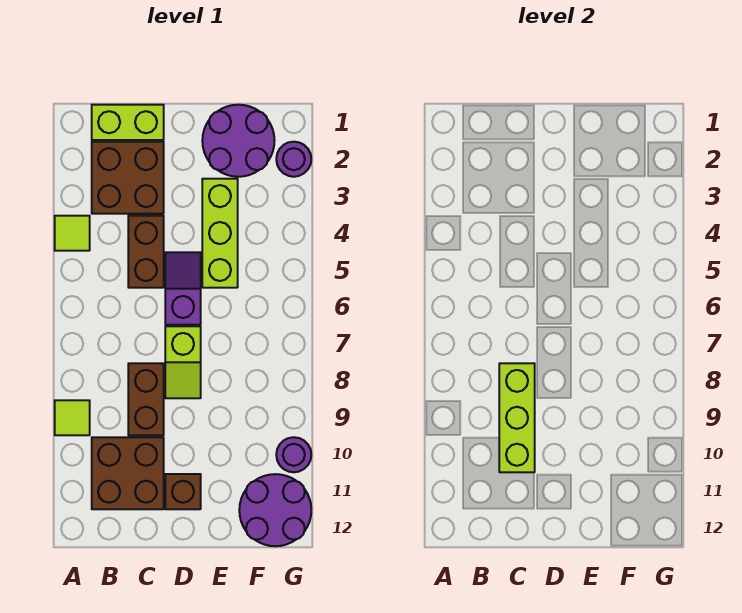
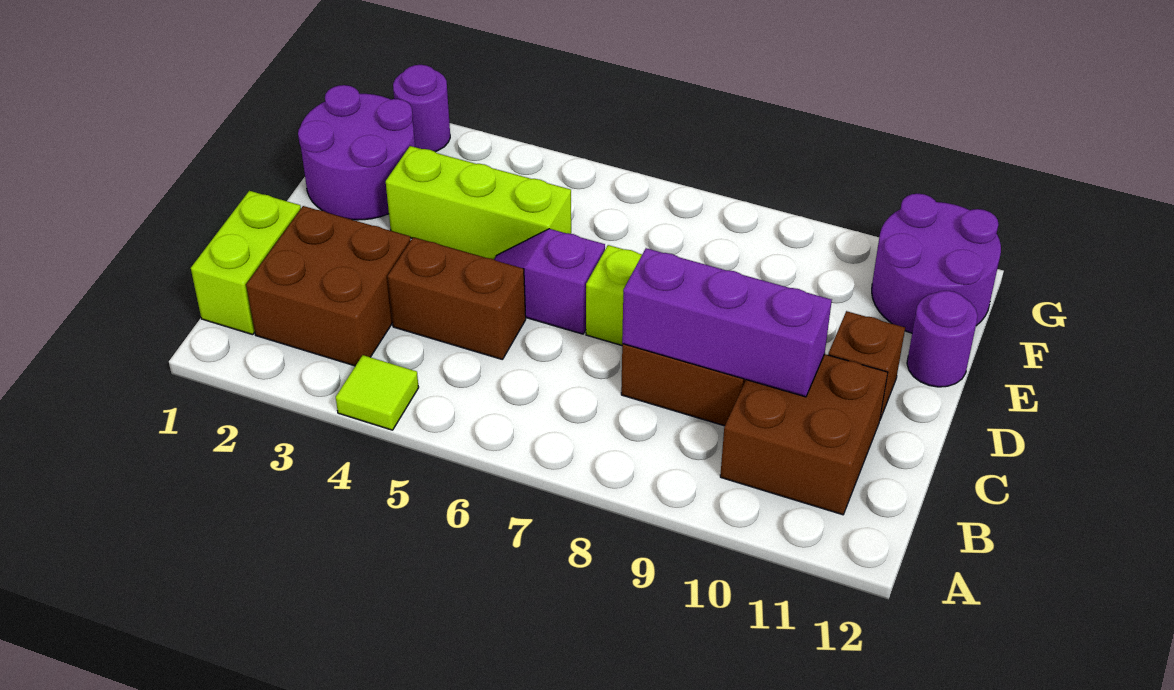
lime 1x1 tile [55,400,90,435] -> none
lime 1x3 brick [499,363,535,472] -> purple 1x3 brick [622,248,832,397]
purple 1x1 round brick [276,437,311,472] -> purple 1x1 round brick moved to [907,291,978,387]

